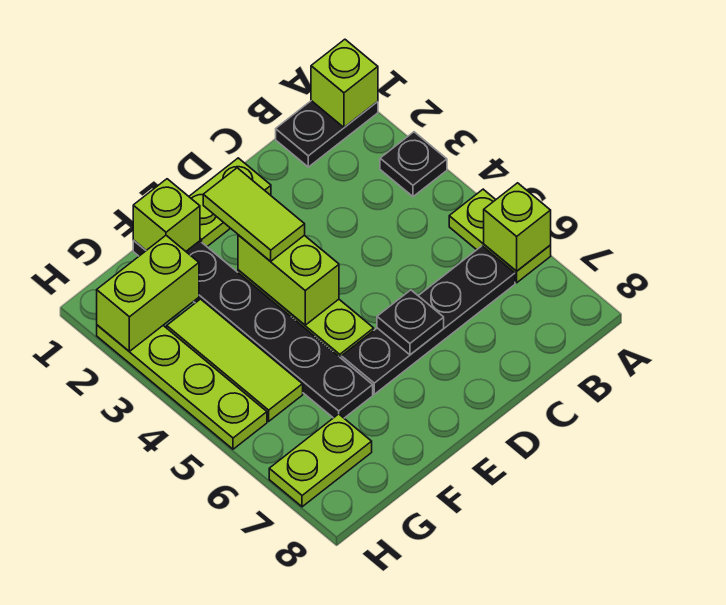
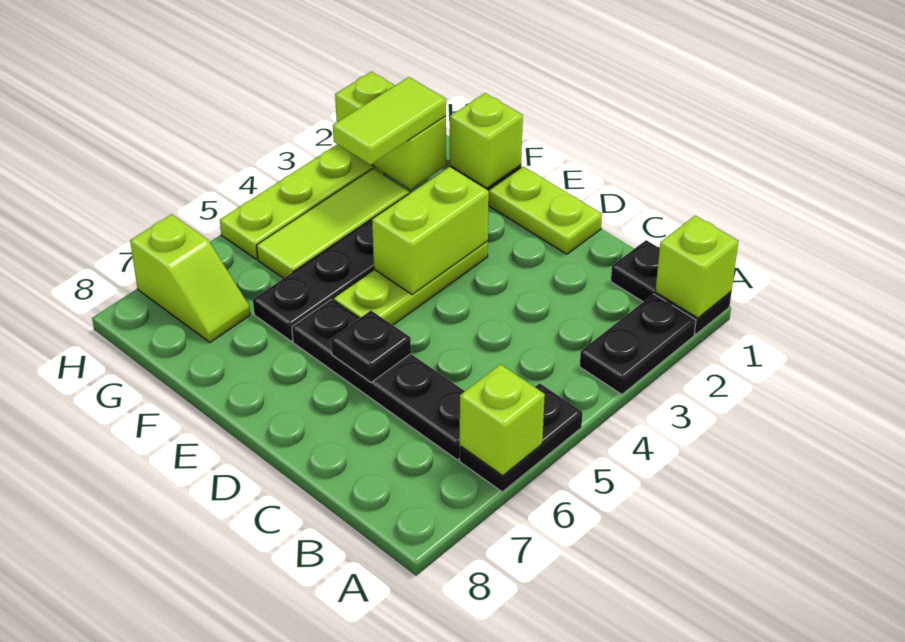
black 1x1 plate [380,132,447,197] -> black 1x2 plate [580,294,696,394]
lime 1x2 plate [449,189,551,283] -> black 1x2 plate [460,383,582,492]
lime 1x2 tile [203,168,305,261] -> lime 1x2 tile moved to [333,77,446,165]
lime 1x2 plate [269,414,372,507] -> lime 1x2 slope [130,214,250,342]

